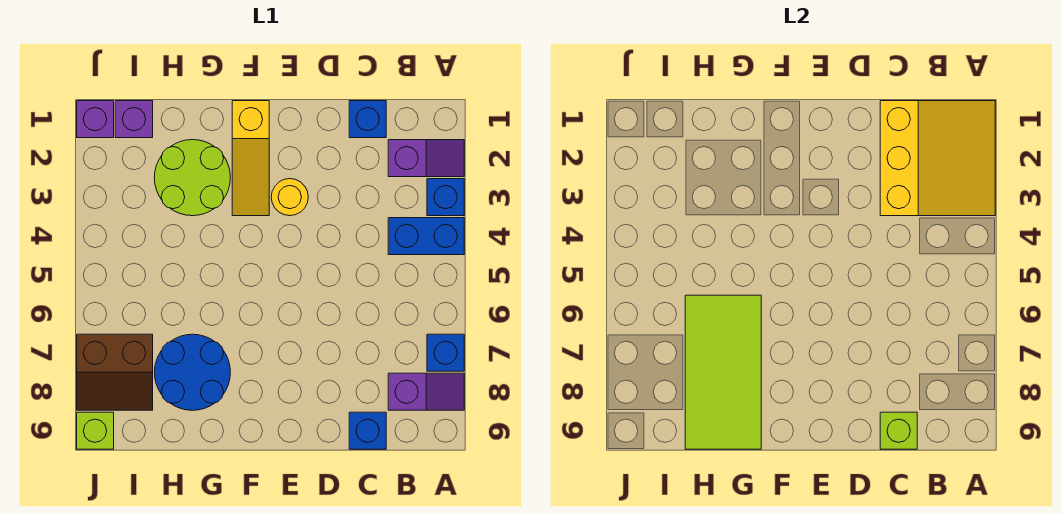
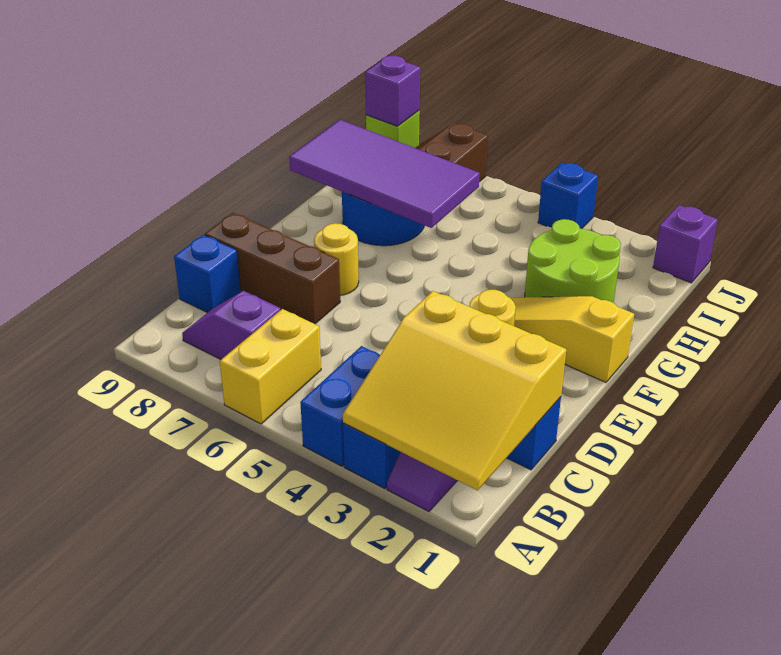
none -> yellow 1x2 brick [220,309,321,424]
blue 1x1 brick [427,334,464,371] -> blue 1x1 brick moved to [538,162,598,229]
purple 1x2 slope [388,373,464,410] -> purple 1x2 slope turned to [182,291,280,359]
lime 1x1 brick [880,412,917,449] -> none
none -> brown 1x3 brick [205,213,340,324]
none -> yellow 1x1 round brick [314,223,359,295]
lime 2x4 tile [685,295,761,449] -> purple 2x4 tile [289,120,480,228]
purple 1x1 brick [115,101,153,138] -> purple 1x1 brick moved to [365,56,420,126]

